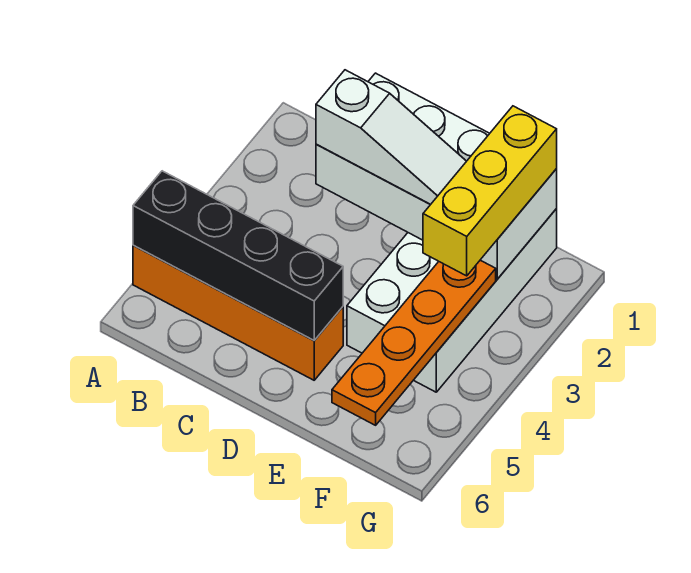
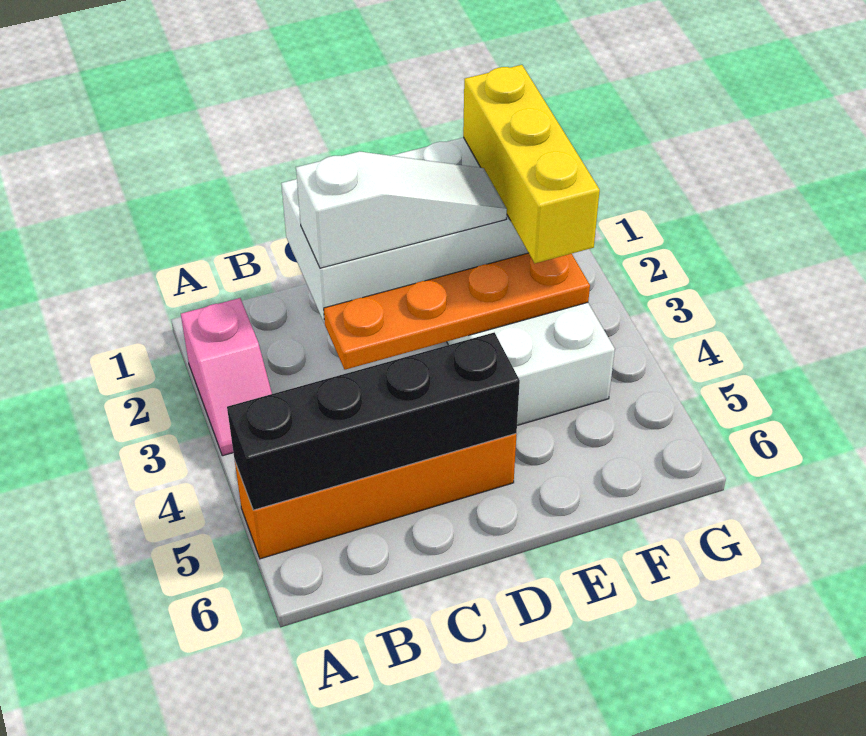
none -> pink 1x2 slope [181,298,272,456]
orange 1x4 plate [332,260,496,425] -> orange 1x4 plate turned to [324,253,590,370]

